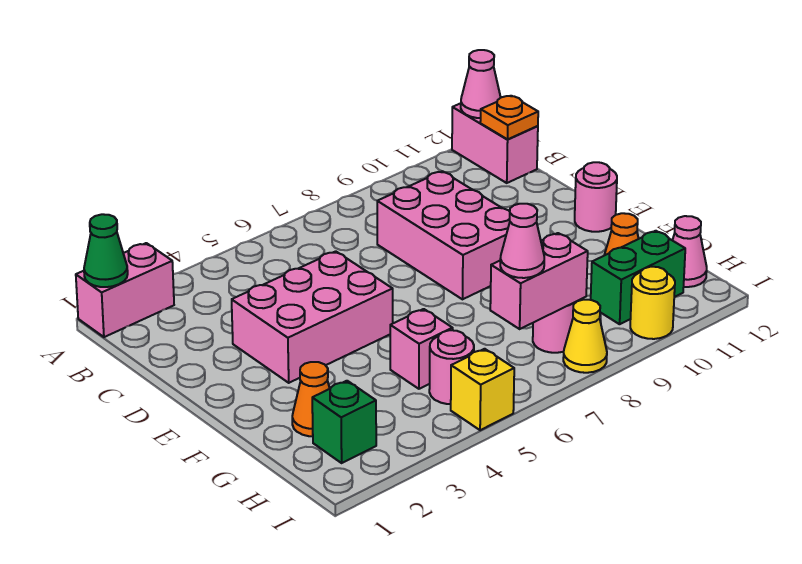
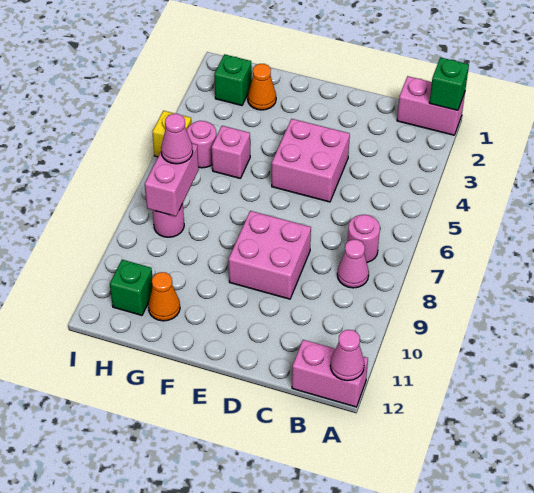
pink 1x2 brick [76,243,174,337] -> pink 1x2 brick turned to [397,76,465,135]
green 1x1 cone [84,214,128,287] -> green 1x1 brick [429,57,469,110]
orange 1x1 plate [480,96,538,139] -> none
pink 2x3 brick [377,171,510,299] -> pink 2x2 brick [229,211,311,299]
pink 2x3 brick [232,251,393,383] -> pink 2x2 brick [272,119,350,202]
pink 1x1 round brick [575,162,617,232] -> pink 1x1 round brick moved to [348,215,380,262]
green 1x2 brick [591,231,685,324] -> green 1x1 brick [110,260,152,315]
pink 1x1 cone [672,216,707,287] -> pink 1x1 cone moved to [337,240,369,288]
yellow 1x1 cone [563,300,607,373] -> none
yellow 1x1 round brick [630,267,675,339] -> none

